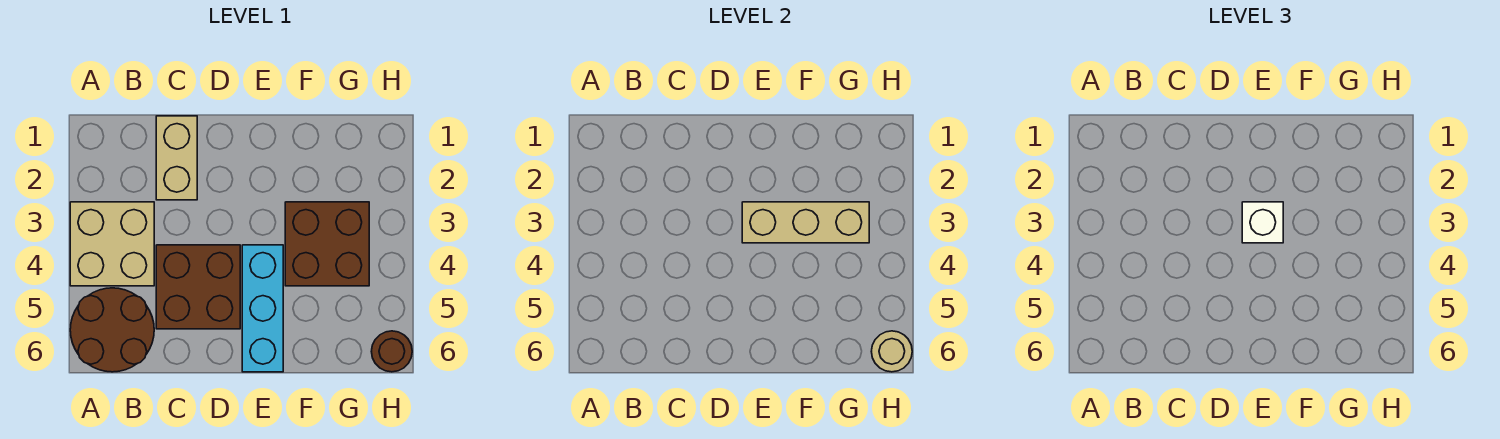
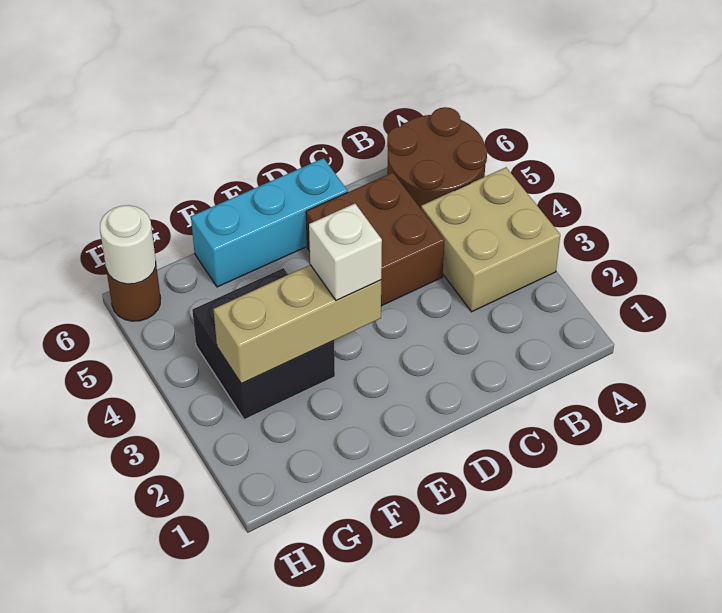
tan 1x2 brick [156,116,197,200] -> none
cyan 1x3 brick [242,245,283,372] -> cyan 1x3 brick turned to [191,158,348,287]
brown 2x2 brick [285,202,369,286] -> black 2x2 brick [192,268,335,420]
tan 1x1 round brick [871,331,912,372] -> white 1x1 round brick [100,205,156,284]

